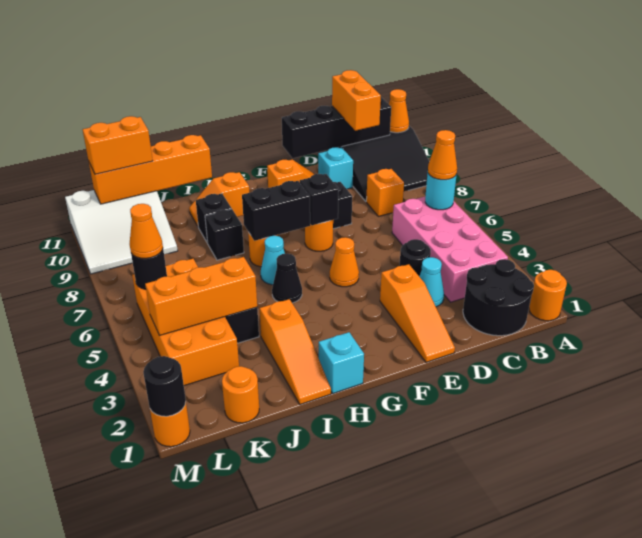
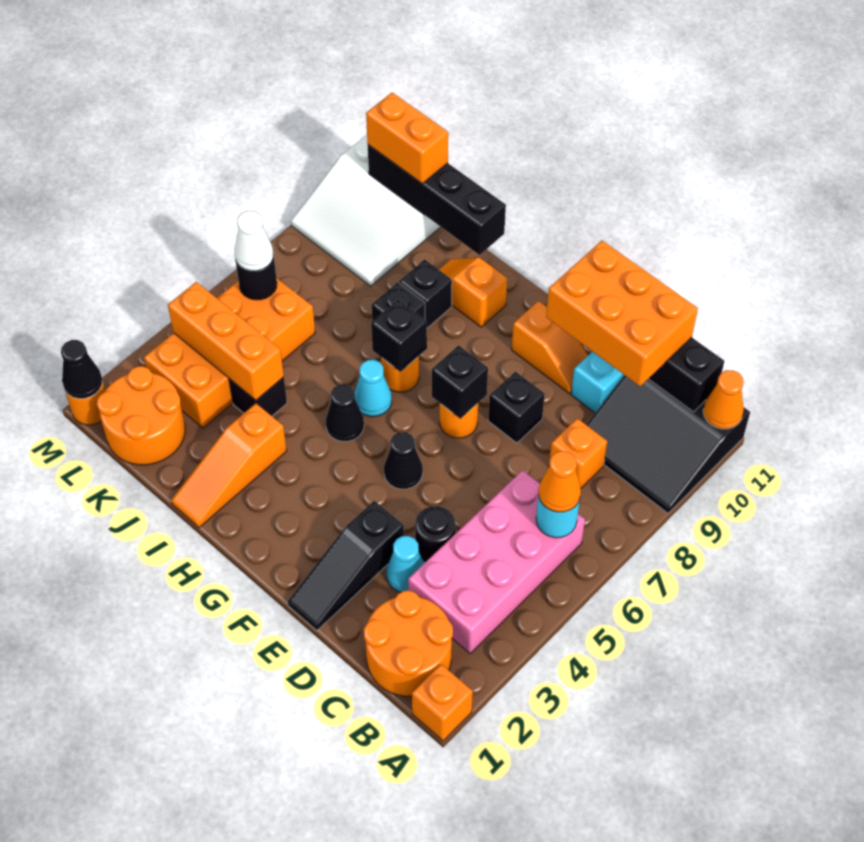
orange 1x1 round brick [529,270,567,321] -> orange 1x1 brick [412,664,473,741]
black 2x2 round brick [463,259,534,336] -> orange 2x2 round brick [364,591,453,696]
orange 1x2 brick [332,70,381,131] -> orange 2x3 brick [546,241,698,386]
orange 1x3 slope [380,264,455,362] -> black 1x3 slope [288,501,404,631]
orange 1x1 cone [330,237,359,287] -> black 1x1 cone [384,432,423,489]
black 1x2 brick [242,181,310,241] -> black 1x1 brick [371,299,427,372]
cyan 1x1 brick [319,332,364,393] -> none
orange 1x4 brick [89,135,212,204] -> black 1x4 brick [368,145,506,255]
orange 1x1 round brick [222,366,259,423] -> orange 2x2 round brick [97,366,185,465]
orange 1x1 cone [130,204,163,258] -> white 1x1 cone [235,211,273,271]
black 1x1 round brick [143,356,186,416] -> black 1x1 cone [61,340,102,399]

